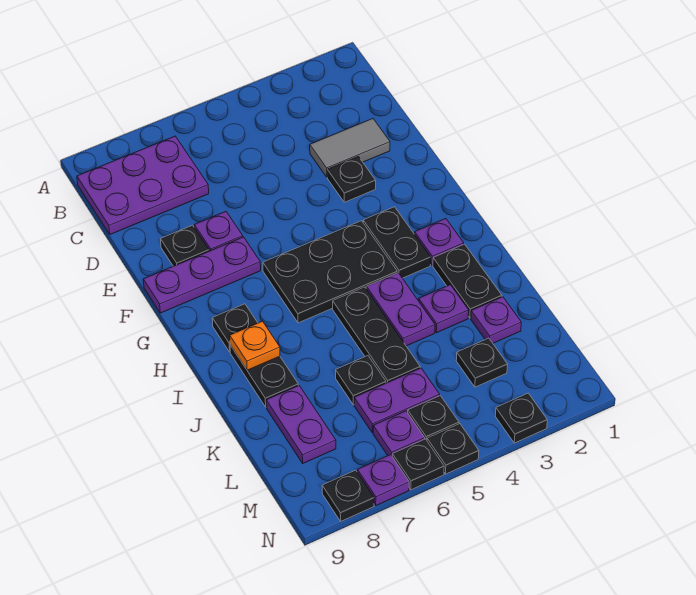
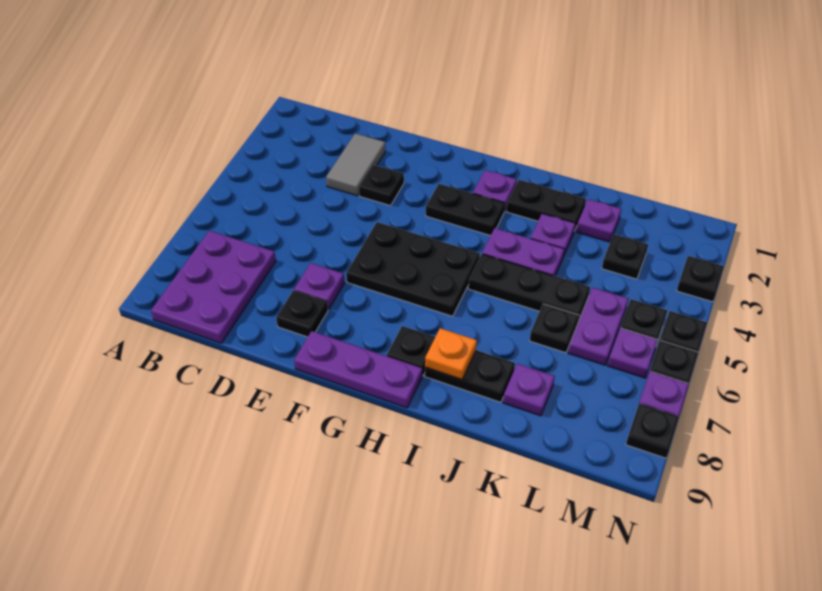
purple 1x3 plate [143,237,261,313] -> purple 1x3 plate turned to [294,331,422,408]
black 2x3 plate [263,221,397,323] -> black 2x3 plate turned to [346,222,480,316]
purple 1x2 plate [266,386,336,463] -> purple 1x1 plate [503,364,555,416]

